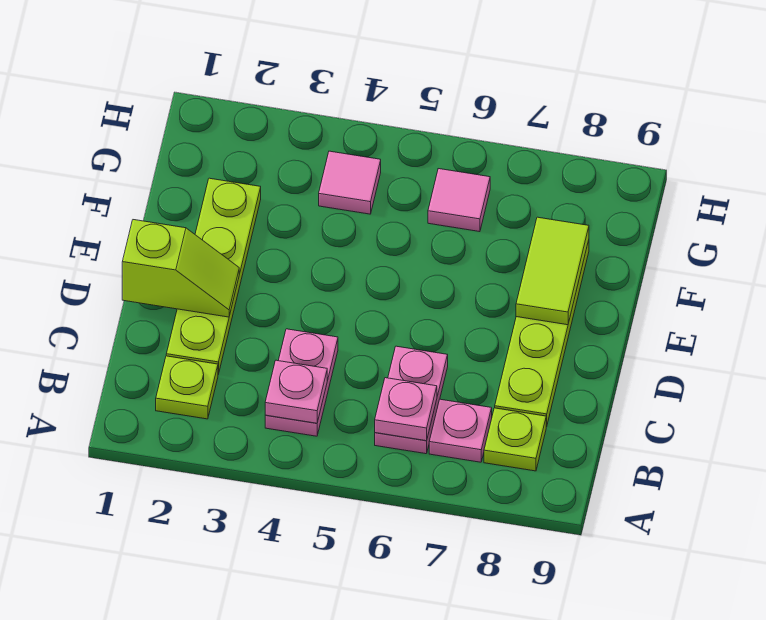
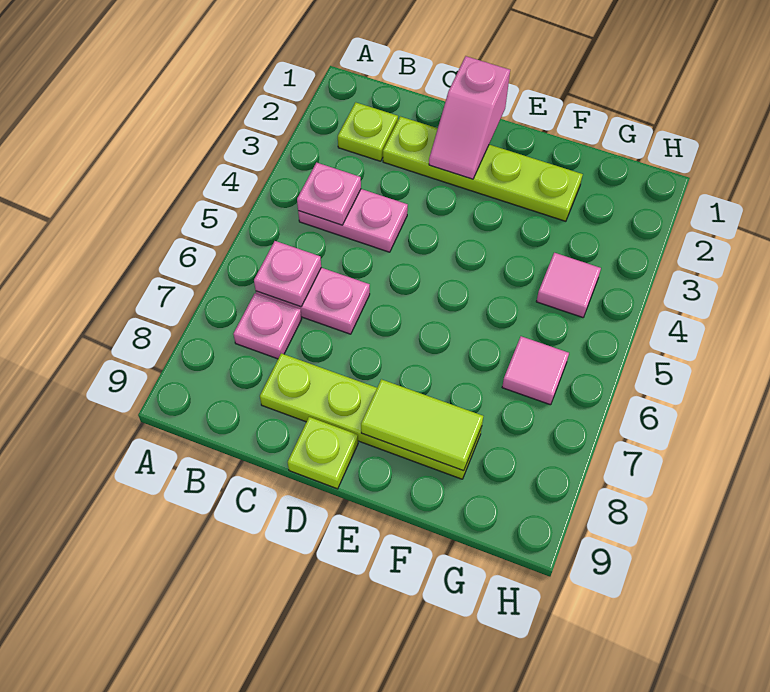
lime 1x1 plate [484,408,547,471] -> lime 1x1 plate moved to [288,417,358,489]
lime 1x2 slope [122,220,239,317] -> pink 1x2 slope [429,56,510,179]

